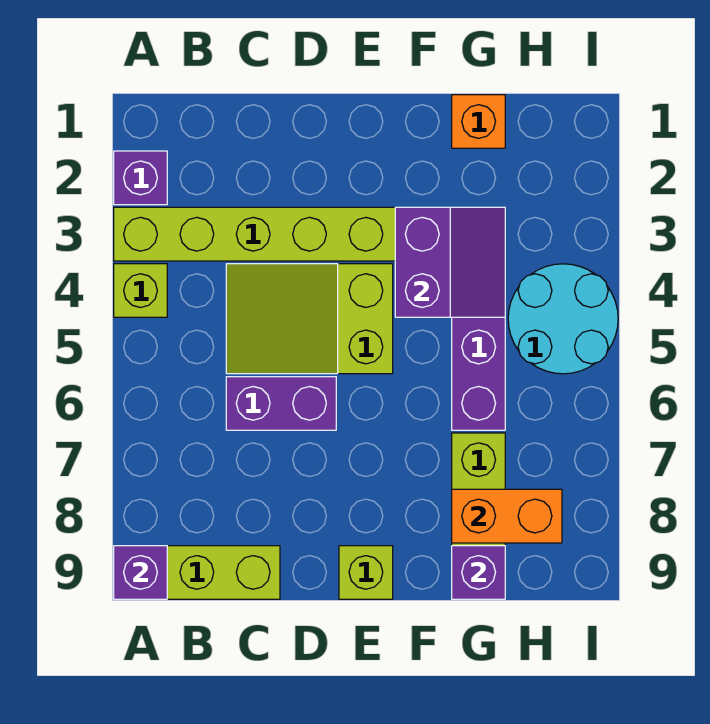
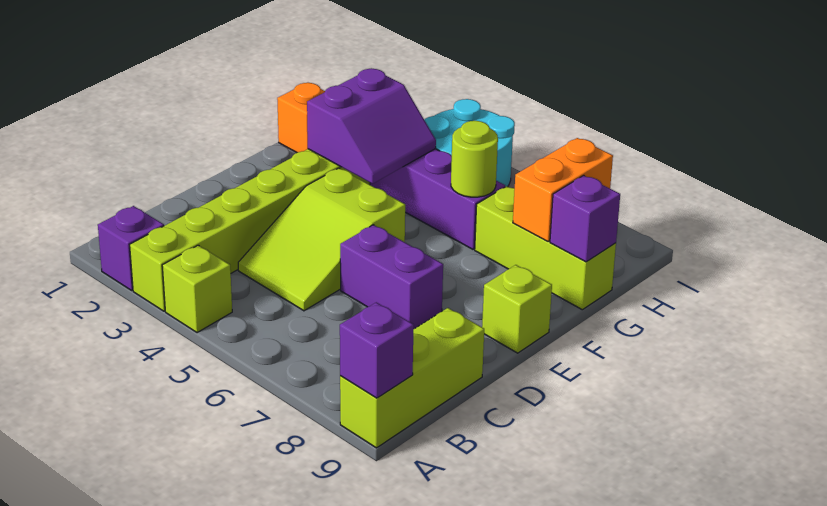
purple 1x2 brick [226,377,336,430] -> purple 1x2 brick turned to [340,225,443,329]
purple 2x2 slope [395,207,505,317] -> purple 2x2 slope turned to [307,69,436,184]
none -> lime 1x1 round brick [451,121,498,197]

